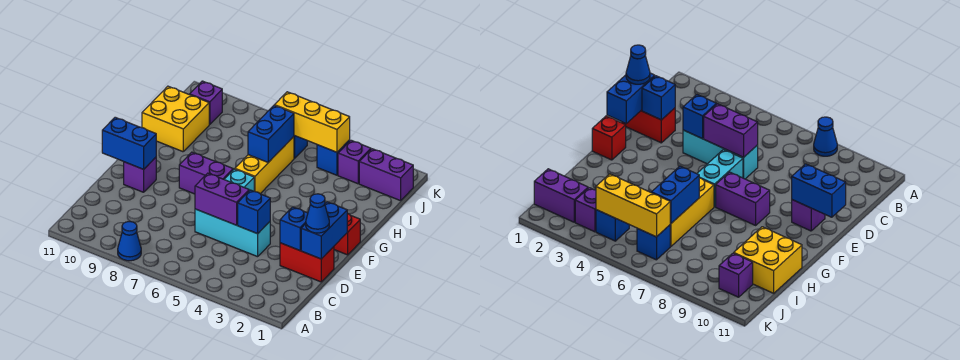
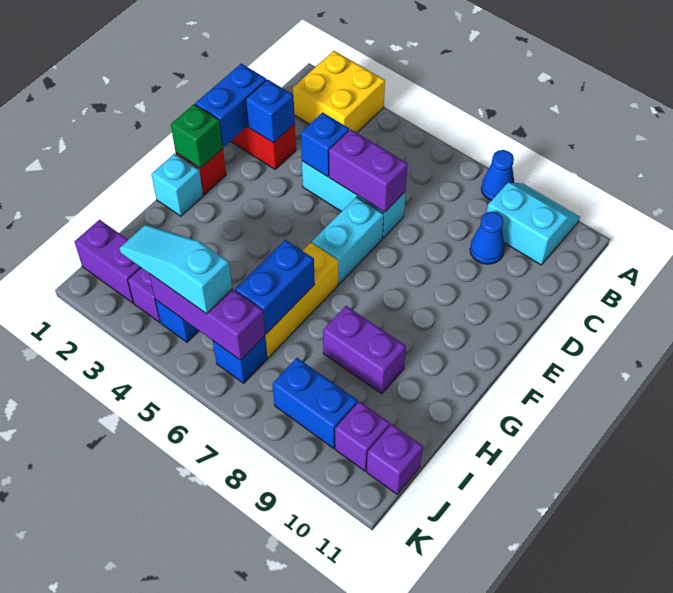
none -> cyan 2x2 slope [487,183,580,265]
blue 1x1 cone [306,194,329,233] -> blue 1x1 cone moved to [470,212,505,264]
purple 1x1 brick [124,157,156,192] -> purple 1x1 brick moved to [367,424,423,494]
blue 1x2 brick [102,117,156,169] -> blue 1x2 brick moved to [273,358,358,448]
none -> green 1x1 brick [171,104,223,168]
purple 1x2 brick [179,152,233,194] -> purple 1x2 brick moved to [323,306,406,394]
none -> cyan 1x1 brick [151,154,203,216]
yellow 2x2 brick [142,86,209,152] -> yellow 2x2 brick moved to [293,51,385,133]
none -> cyan 1x3 slope [119,225,232,314]
yellow 1x3 brick [274,92,350,152] -> purple 1x3 brick [149,274,265,360]

